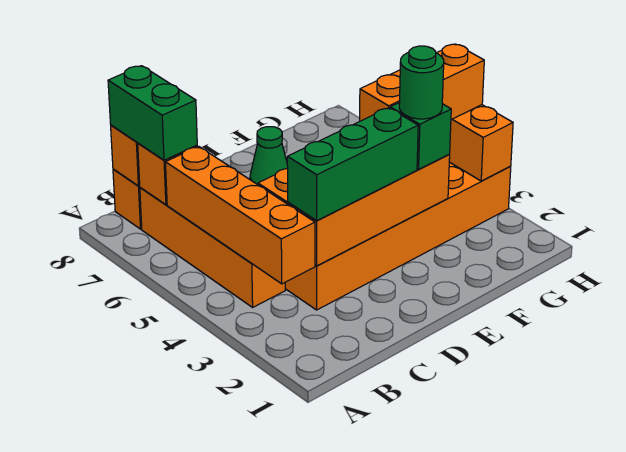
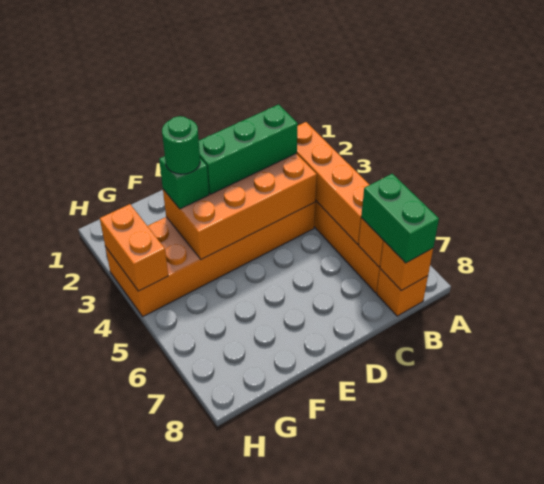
green 1x1 cone [250,127,288,185] -> none
orange 1x3 brick [360,44,484,121] -> none

